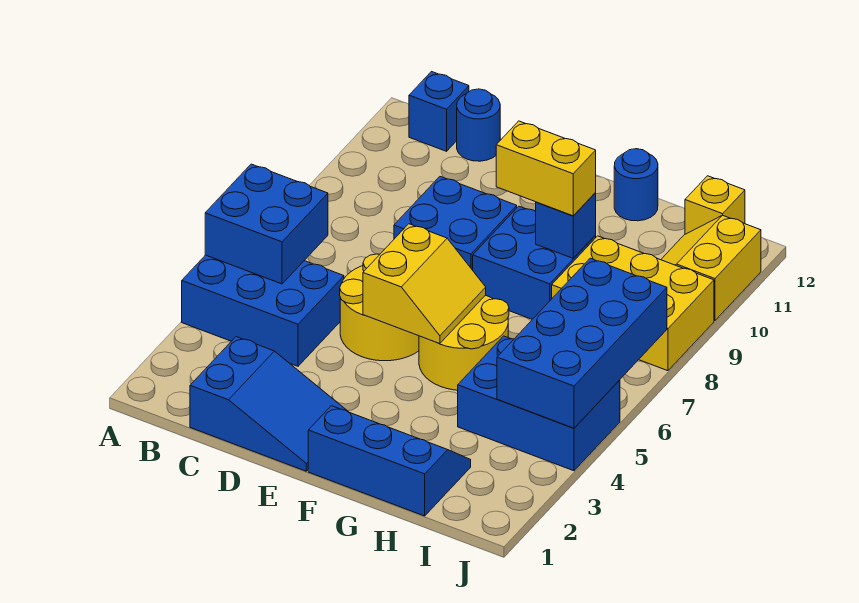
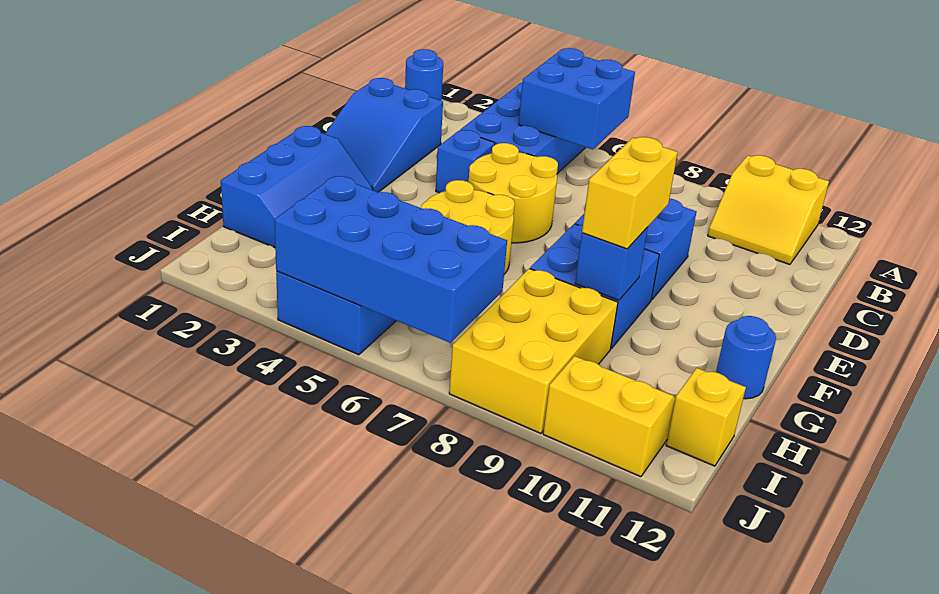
blue 1x1 brick [409,72,469,151] -> blue 1x1 brick moved to [436,130,495,193]
blue 1x1 round brick [457,89,500,161] -> blue 1x1 round brick moved to [405,49,443,100]
yellow 2x2 slope [363,224,486,344] -> yellow 2x2 slope moved to [708,155,829,265]

